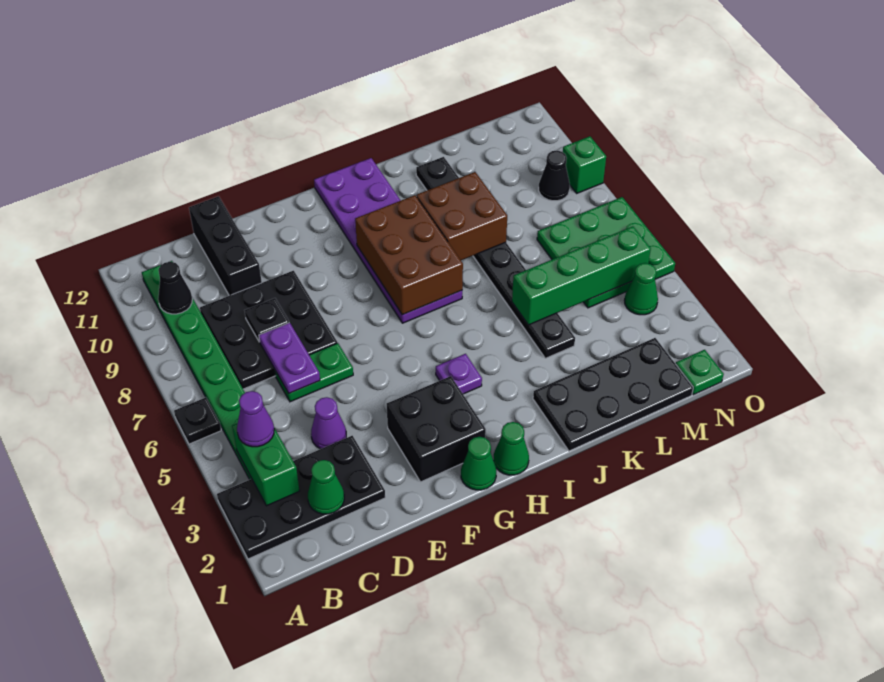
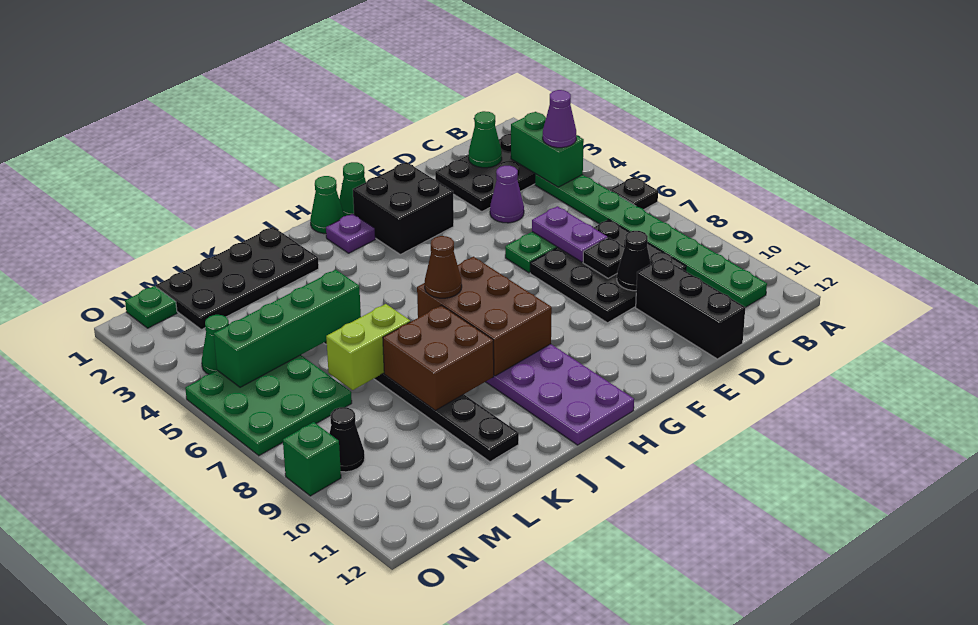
black 1x1 cone [158,262,192,314] -> black 1x1 cone moved to [617,231,651,291]
purple 1x1 plate [436,354,482,394] -> purple 1x1 plate moved to [326,214,375,253]
none -> brown 1x1 cone [425,236,462,298]
none -> lime 1x2 brick [326,304,410,390]

